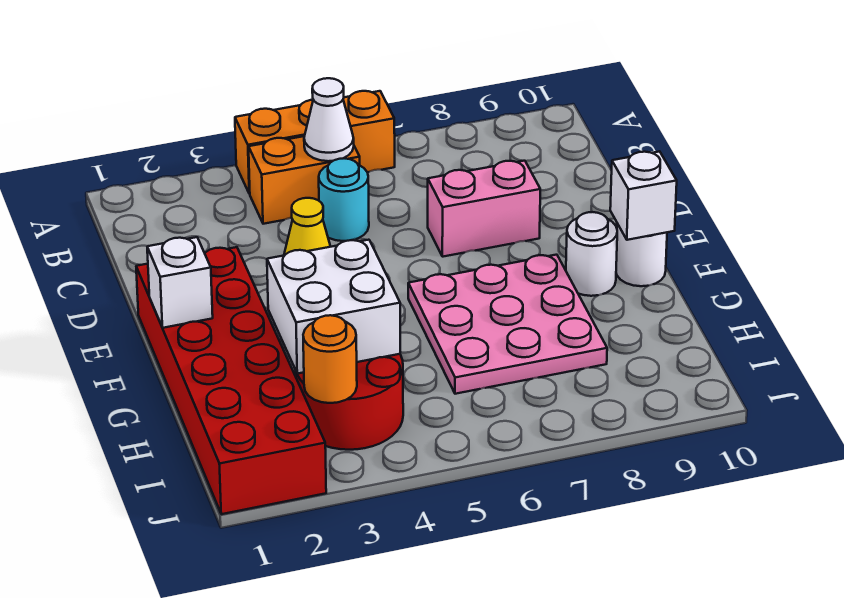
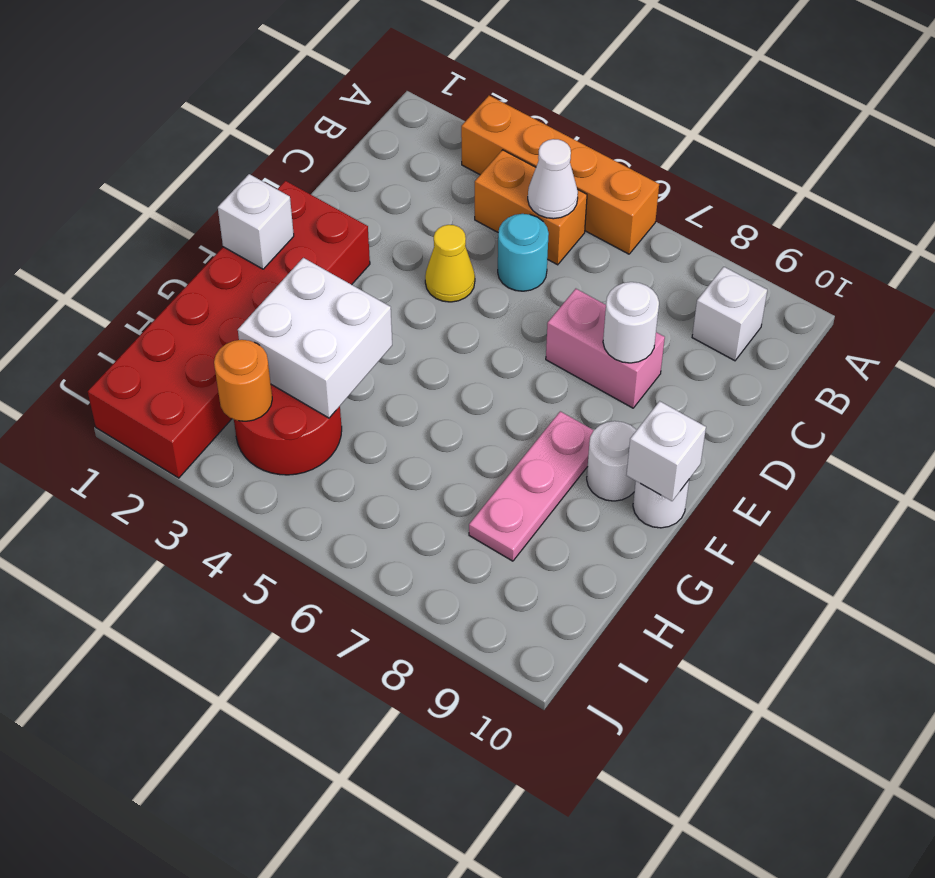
orange 1x3 brick [235,91,395,194] -> orange 1x4 brick [461,96,659,254]
none -> white 1x1 brick [692,267,767,361]
none -> white 1x1 round brick [603,282,659,363]
pink 3x3 plate [408,255,607,394] -> pink 1x3 plate [469,411,594,561]

